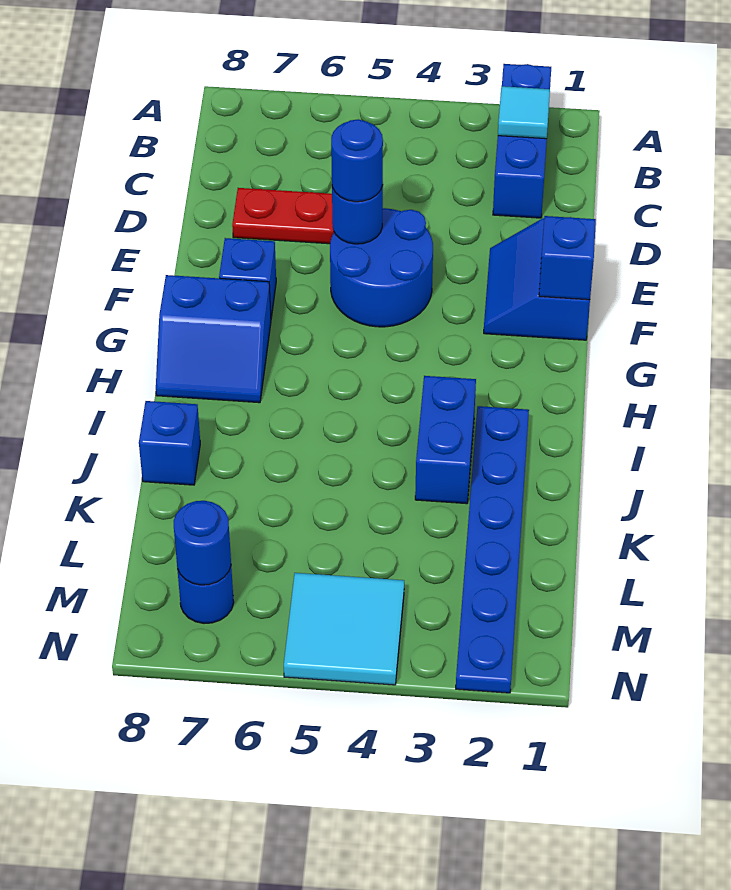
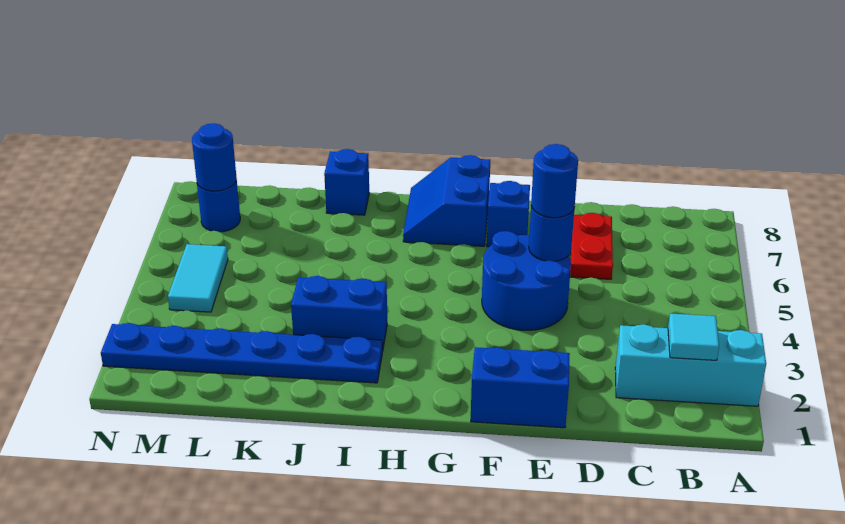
blue 1x3 brick [493,64,551,218] -> cyan 1x3 brick [615,324,766,406]
blue 1x1 brick [539,216,596,300] -> none
cyan 2x2 tile [284,573,404,685] -> cyan 1x2 tile [168,244,228,312]

